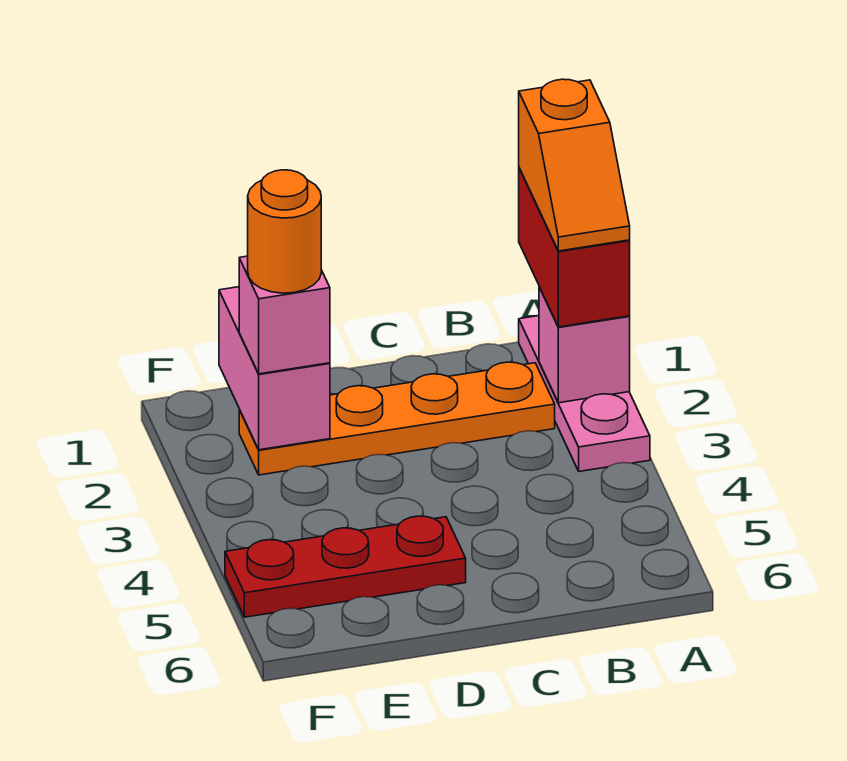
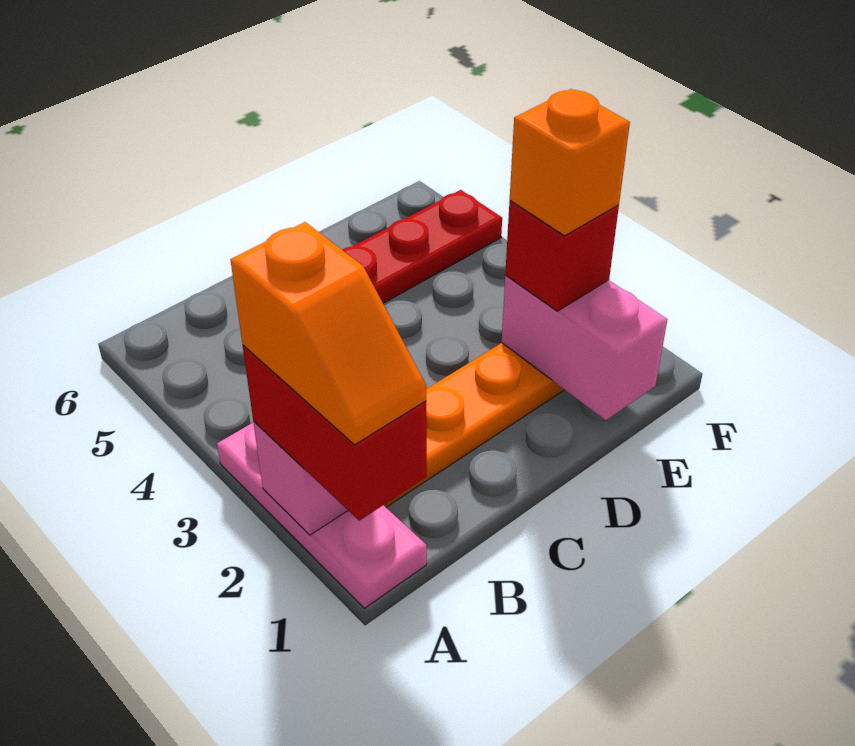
orange 1x2 slope [519,79,630,251] -> orange 1x2 slope turned to [230,222,426,445]
pink 1x1 brick [239,256,330,374] -> red 1x1 brick [505,201,619,311]
orange 1x1 round brick [248,170,321,293] -> orange 1x1 brick [510,89,630,236]

